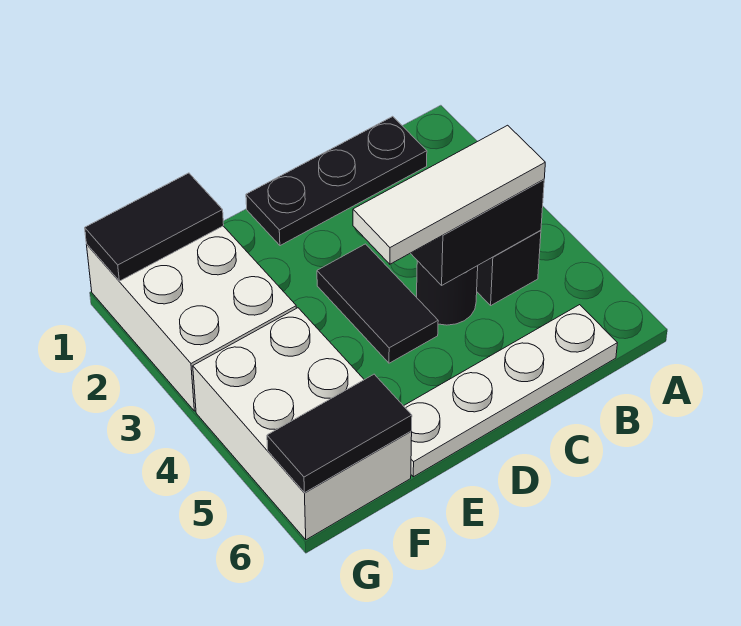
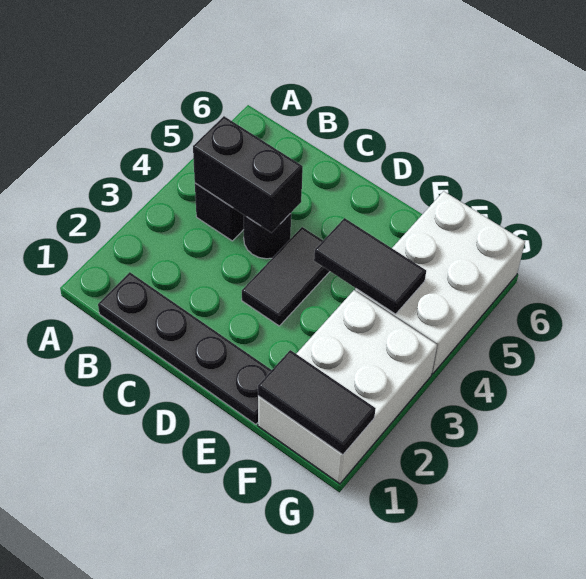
black 1x3 plate [246,116,427,246] -> black 1x4 plate [98,272,271,424]
white 1x3 tile [353,125,545,264] -> none
white 1x4 plate [404,305,617,477] -> none
black 1x2 tile [267,374,412,493] -> black 1x2 tile moved to [314,218,426,314]

